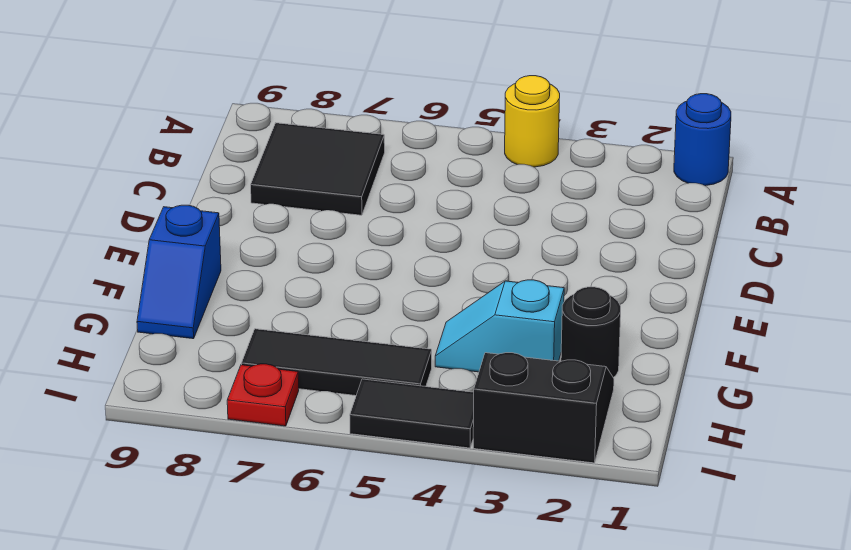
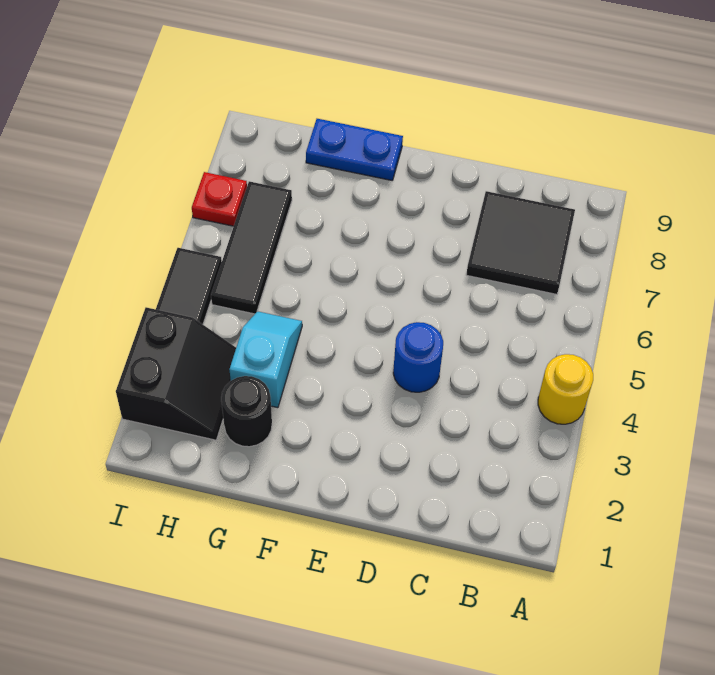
blue 1x1 round brick [674,94,731,186] -> blue 1x1 round brick moved to [393,322,443,392]
blue 1x2 slope [137,205,221,339] -> blue 1x2 plate [306,119,403,180]

